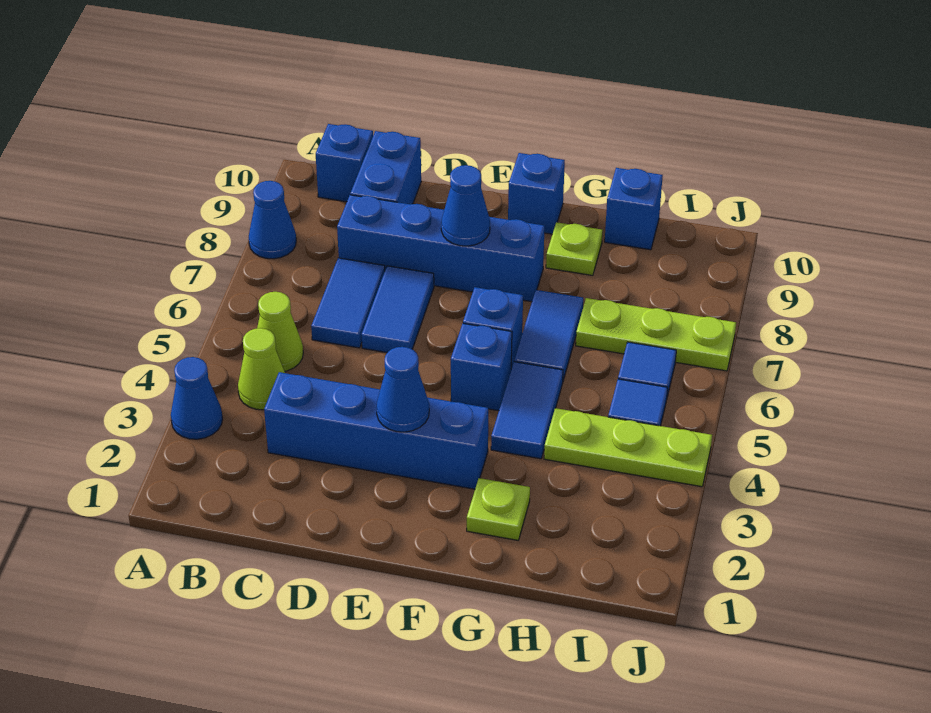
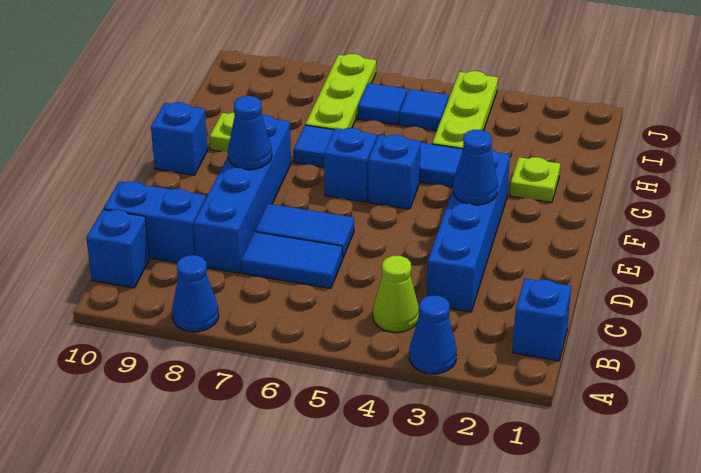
lime 1x1 cone [257,292,303,371] -> none
blue 1x1 brick [605,168,663,250] -> blue 1x1 brick moved to [513,278,571,361]

